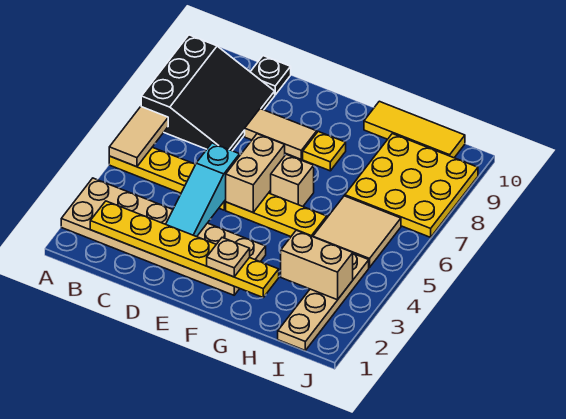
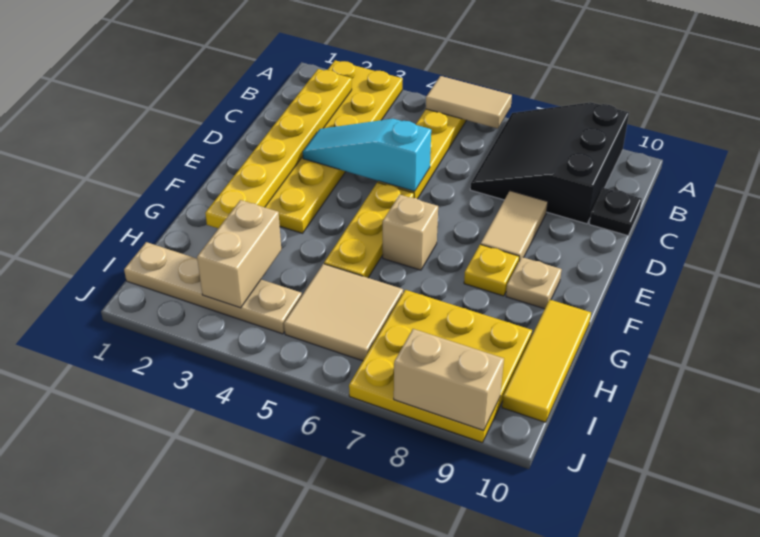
tan 2x6 plate [61,178,266,295] -> yellow 2x6 plate [265,60,403,233]
black 3x3 slope [141,35,275,151] -> black 3x3 slope turned to [470,102,629,224]
tan 1x2 brick [226,134,285,212] -> tan 1x2 brick moved to [394,329,504,431]
tan 1x1 plate [207,238,250,277] -> tan 1x1 plate moved to [506,257,562,309]

